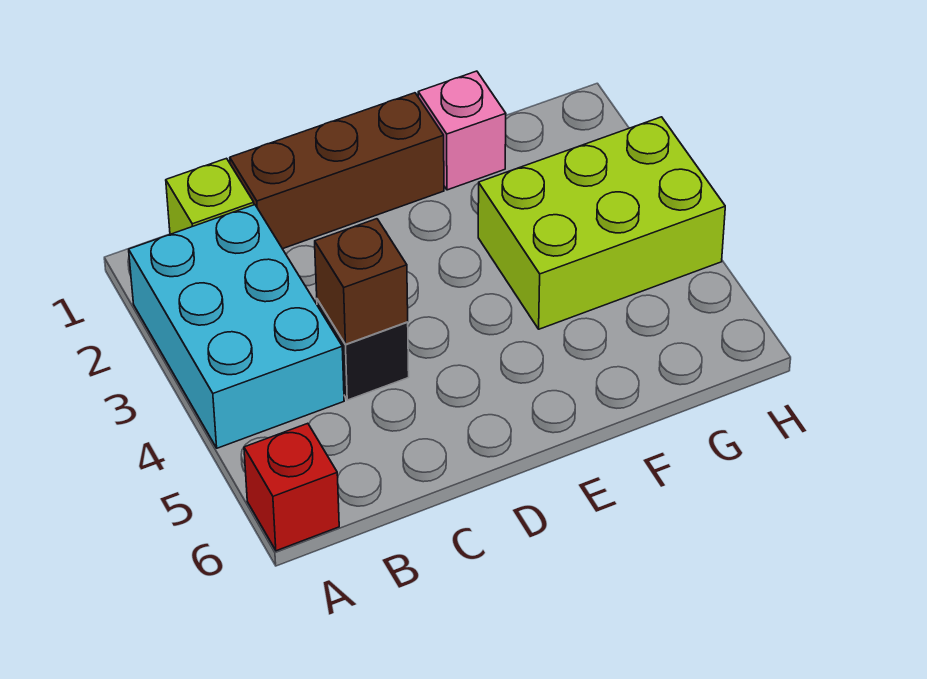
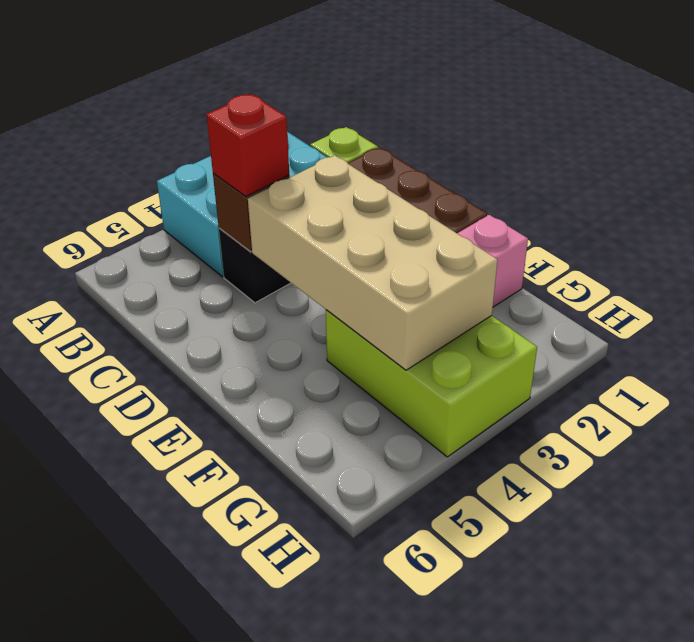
red 1x1 brick [244,423,339,551] -> red 1x1 brick moved to [206,94,289,196]
none -> tan 2x4 brick [248,155,497,370]

